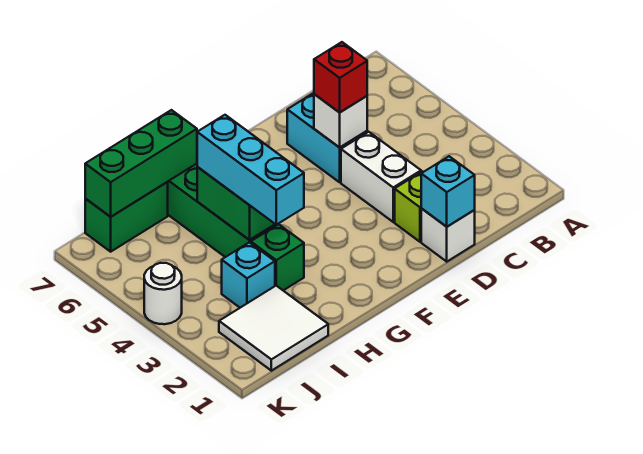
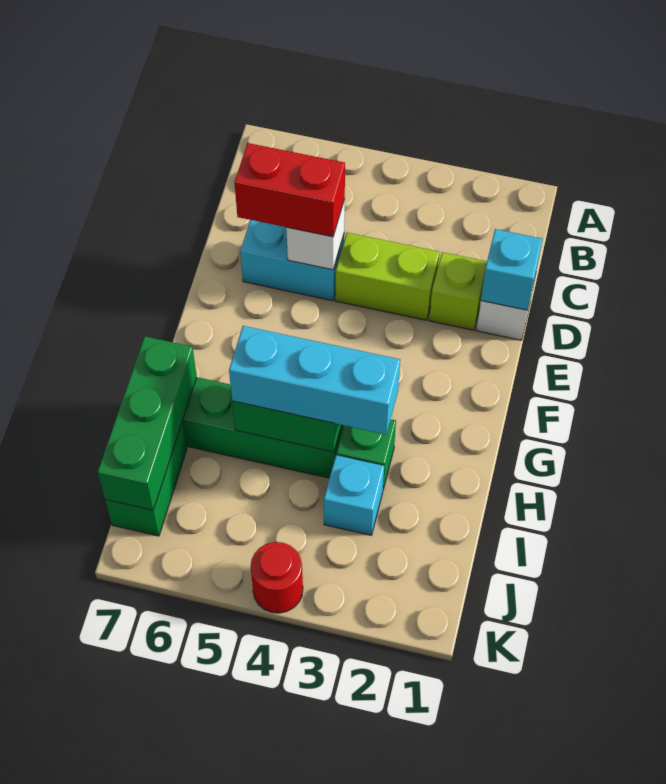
white 1x2 brick [341,132,421,222] -> lime 1x2 brick [335,233,440,320]
red 1x1 brick [314,42,367,113] -> red 1x2 brick [234,143,345,237]
white 2x2 tile [219,286,328,371] -> none
white 1x1 round brick [144,263,182,324] -> red 1x1 round brick [251,542,303,613]

